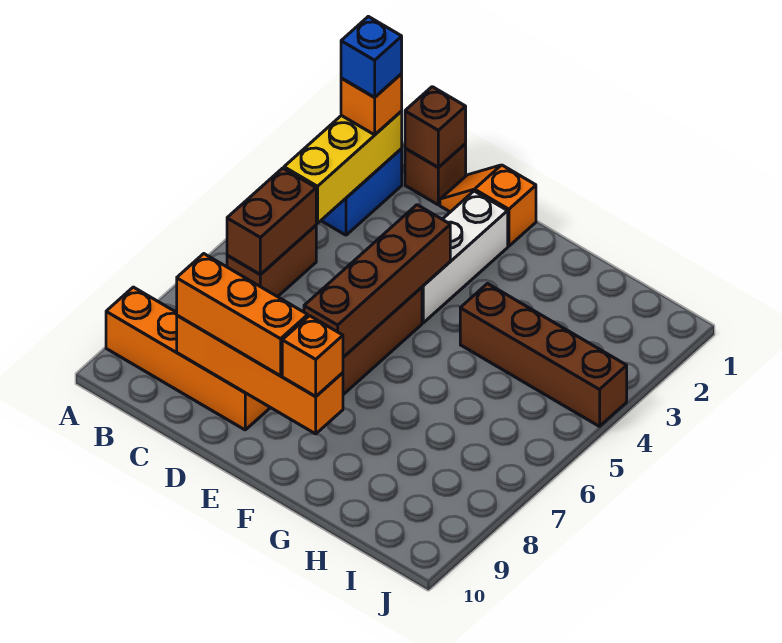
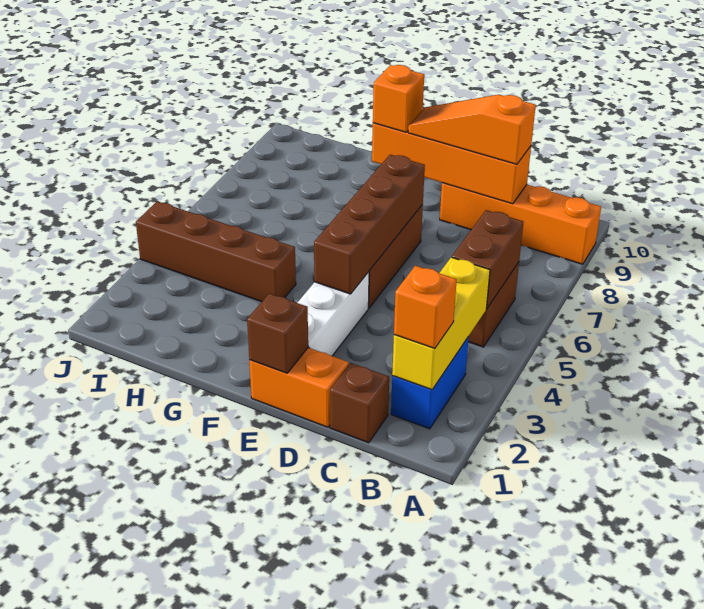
blue 1x1 brick [341,16,402,97] -> none
brown 1x1 brick [405,87,466,168] -> brown 1x1 brick moved to [247,293,308,373]
orange 1x3 brick [177,254,308,376] -> orange 1x3 slope [408,95,536,164]
orange 1x2 slope [440,165,536,246] -> orange 1x2 brick [249,348,348,427]

